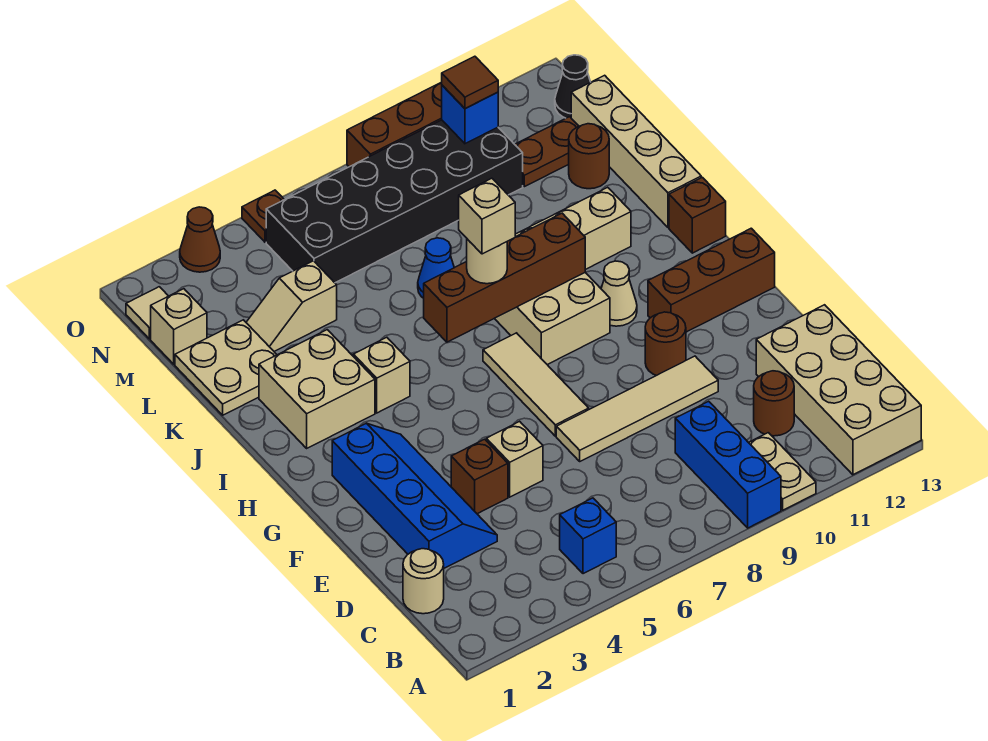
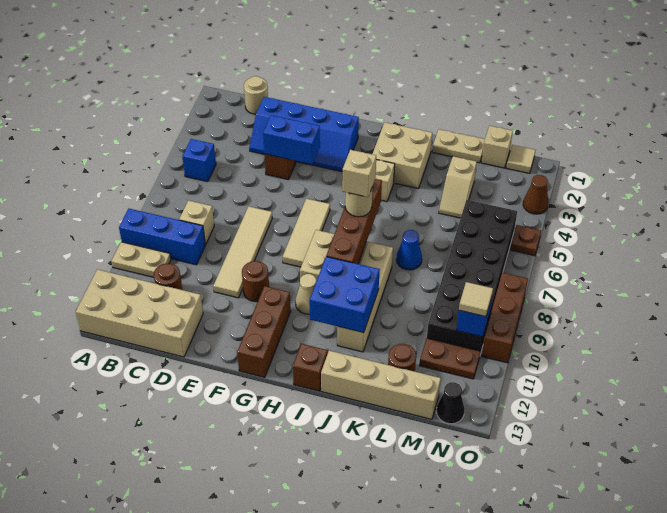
none -> blue 1x2 brick [263,115,320,164]
tan 1x1 brick [486,421,543,497] -> tan 1x1 brick moved to [179,200,214,244]
tan 1x3 tile [483,333,589,436] -> tan 1x3 tile turned to [283,199,330,267]
none -> blue 2x2 brick [310,257,380,333]
tan 2x2 plate [175,320,277,415] -> tan 1x2 plate [432,129,485,163]
tan 1x2 slope [246,261,337,351] -> tan 1x2 slope turned to [439,156,477,218]
brown 1x2 plate [515,117,579,187] -> brown 1x2 plate turned to [419,338,481,379]
brown 1x1 tile [442,56,498,109] -> tan 1x1 tile [459,282,493,317]

